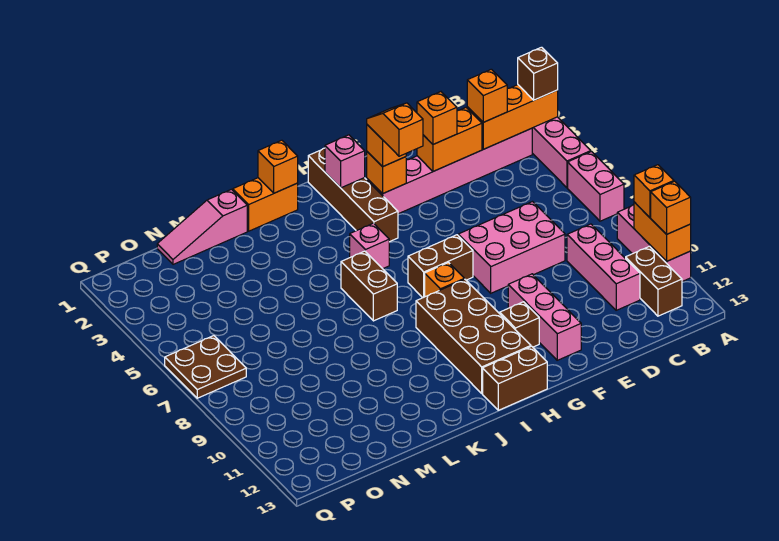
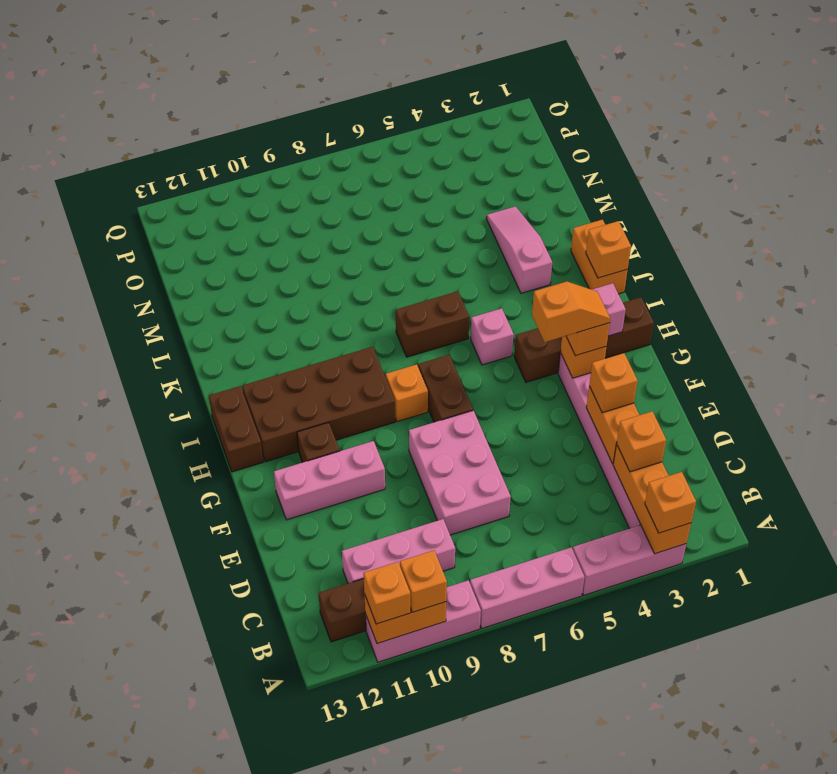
brown 1x1 brick [518,47,558,100] -> orange 1x1 brick [645,472,696,533]
pink 1x2 brick [568,152,624,221] -> pink 1x3 brick [470,547,585,628]
pink 1x3 slope [157,189,247,264] -> pink 1x3 slope moved to [486,206,552,293]
brown 2x2 plate [165,336,246,398] -> none

